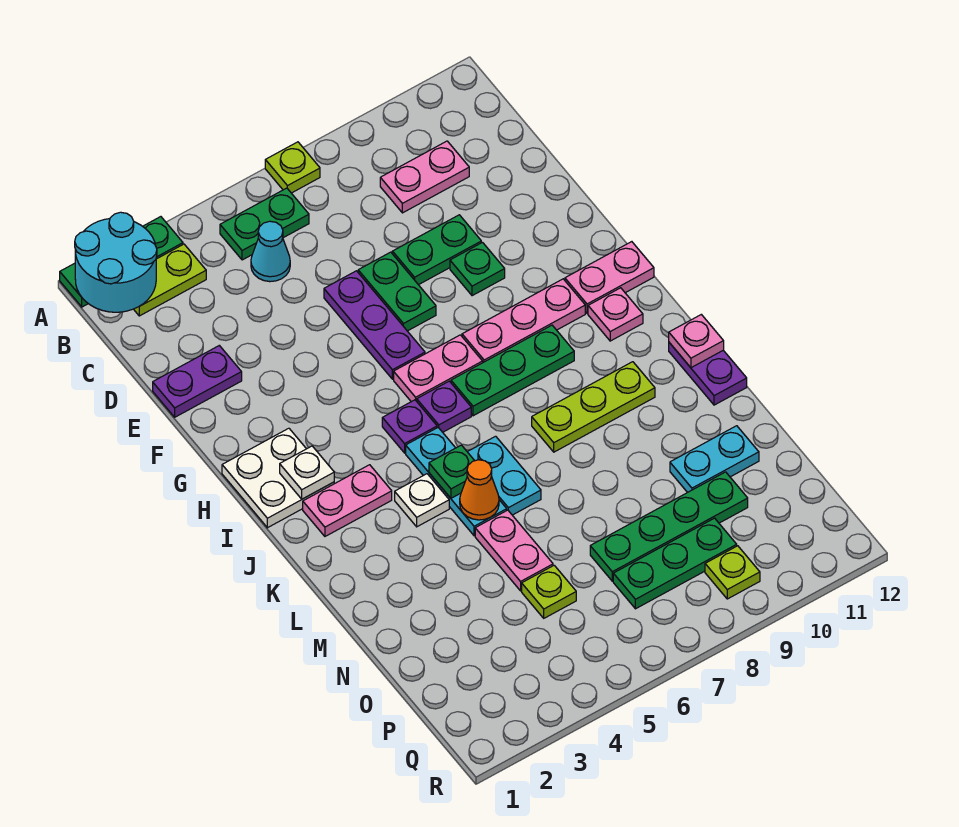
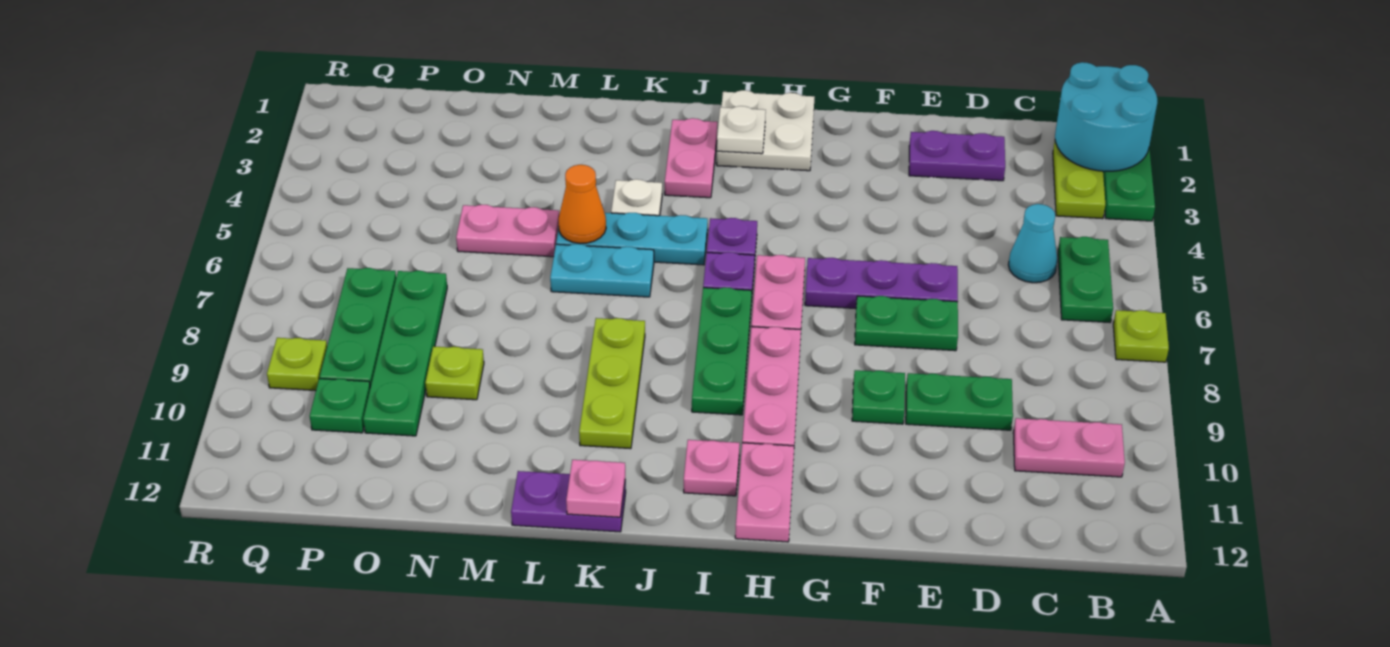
pink 1x2 plate [380,141,469,213] -> pink 1x2 plate turned to [1013,418,1125,477]
purple 1x2 plate [153,345,242,417] -> purple 1x2 plate turned to [909,131,1005,181]
green 1x2 plate [392,215,481,285] -> green 1x2 plate turned to [906,373,1013,430]
green 1x1 plate [429,445,475,498] -> green 1x1 plate moved to [310,379,370,433]
cyan 1x2 plate [670,426,759,492] -> none
lime 1x1 plate [522,565,576,618] -> lime 1x1 plate moved to [425,346,484,400]

